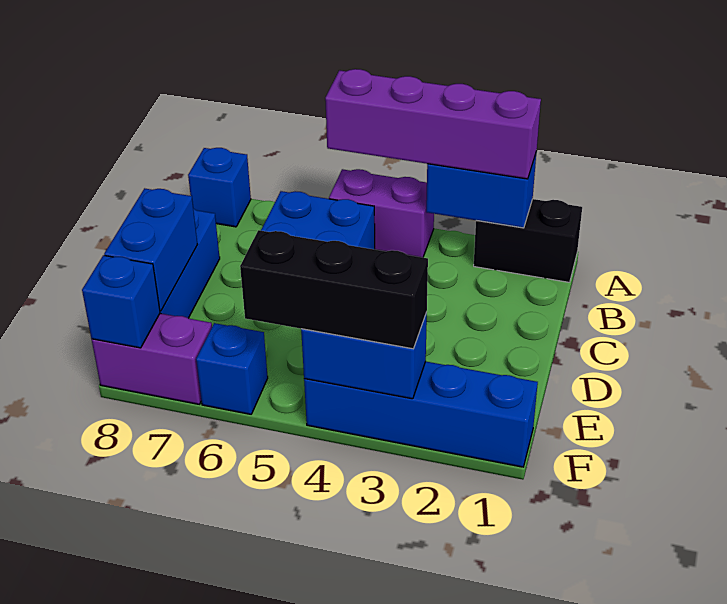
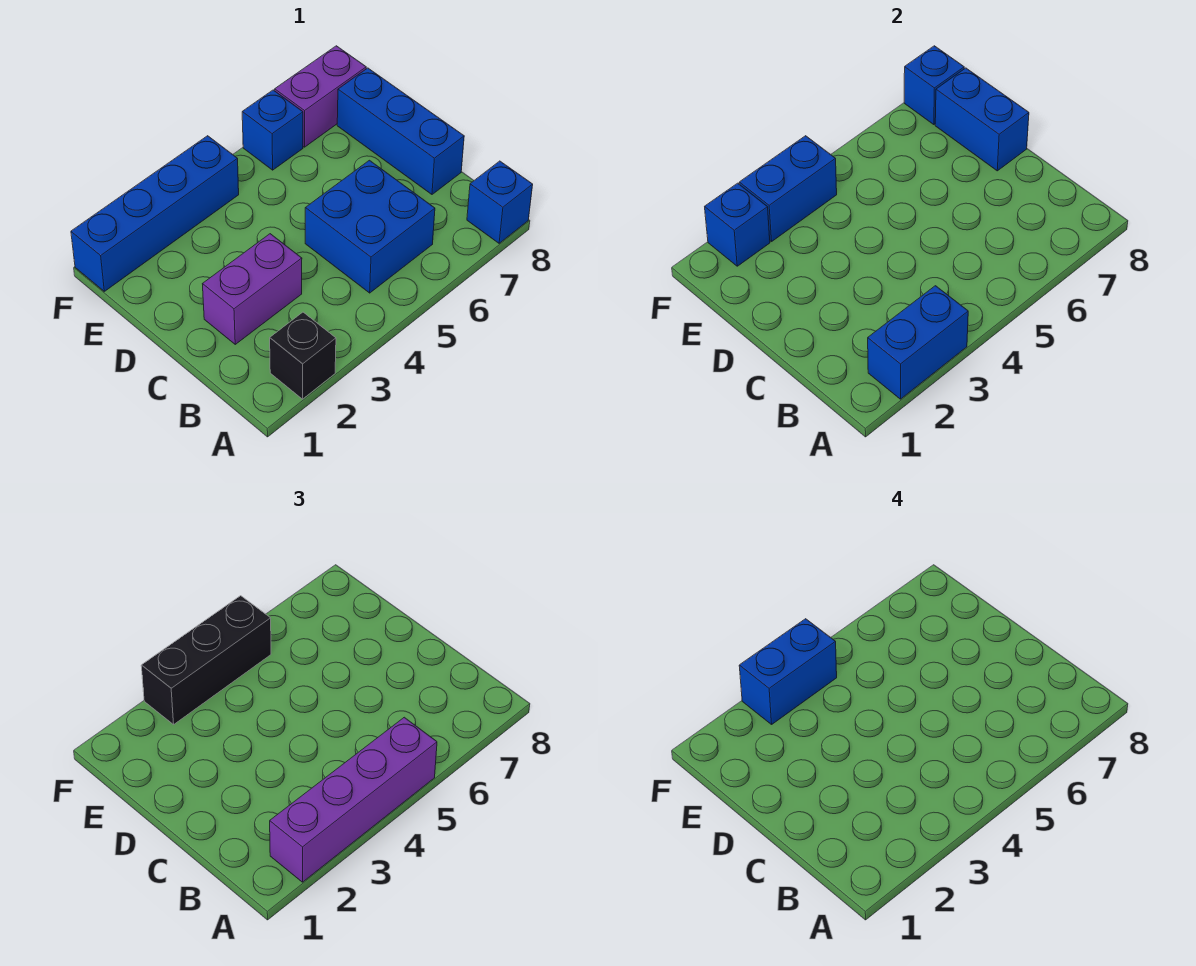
black 1x2 brick [474,199,582,282] -> black 1x1 brick [270,312,336,399]
purple 1x2 brick [329,169,434,257] -> purple 1x2 brick moved to [203,234,302,344]
none -> blue 1x1 brick [705,183,770,266]
none -> blue 1x2 brick [739,619,837,724]

